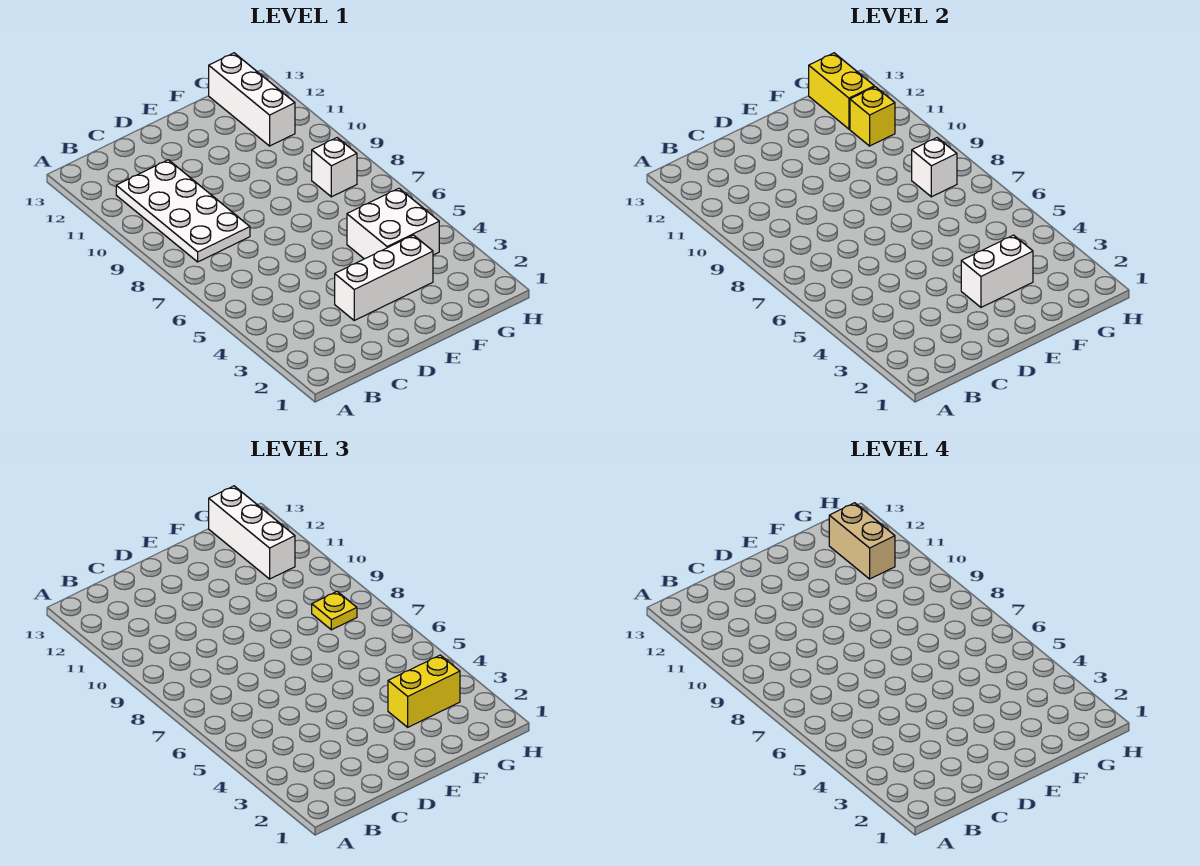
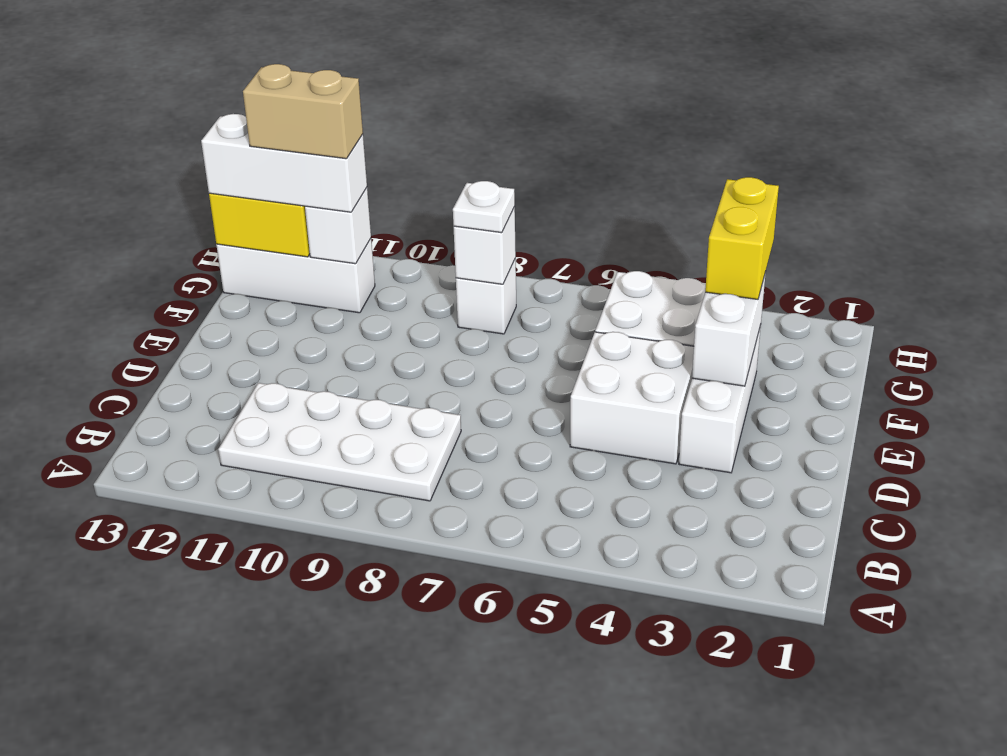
none -> white 2x2 brick [570,332,694,464]
yellow 1x1 plate [312,592,357,630] -> white 1x1 plate [453,181,515,233]
yellow 1x1 brick [850,87,895,146] -> white 1x1 brick [305,188,371,264]

